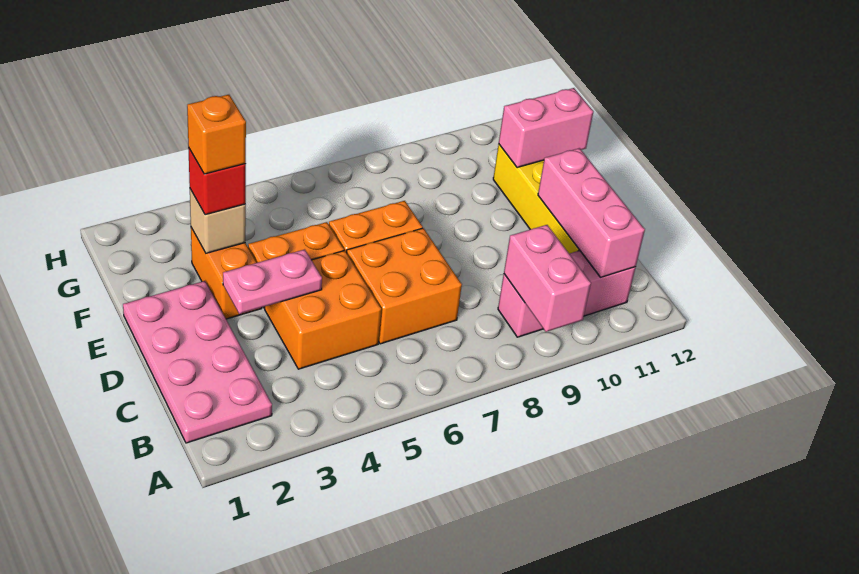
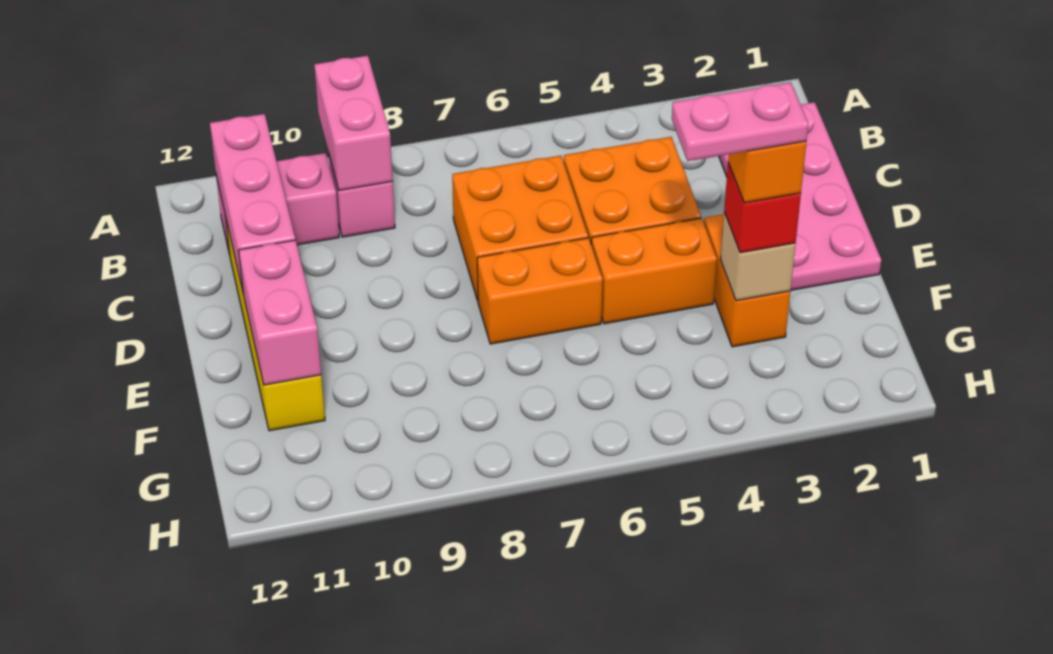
pink 1x2 plate [223,249,322,314] -> pink 1x2 plate moved to [672,82,808,161]
pink 1x2 brick [499,88,593,168] -> pink 1x2 brick turned to [239,240,321,385]

